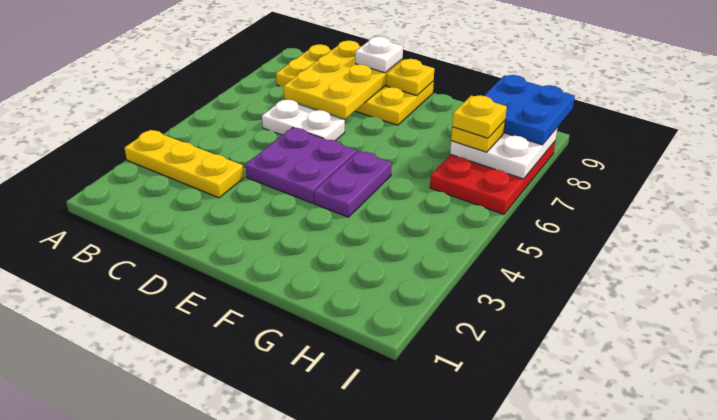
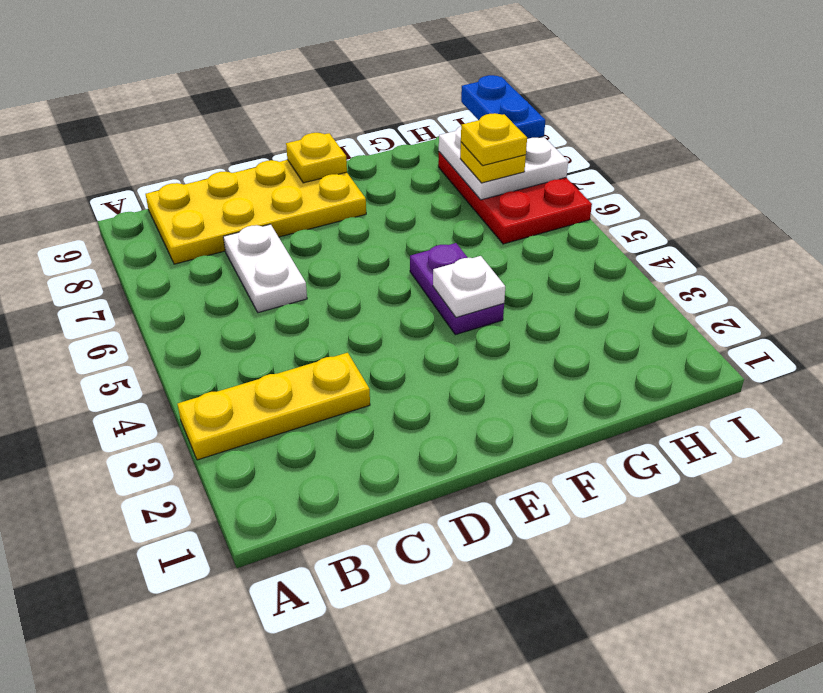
white 1x2 plate [262,100,345,141] -> white 1x2 plate turned to [223,224,307,313]
yellow 2x3 plate [283,41,403,119] -> none
purple 2x2 plate [245,128,357,203] -> none
white 1x1 plate [355,36,403,73] -> white 1x1 plate moved to [433,256,505,317]
blue 2x2 plate [484,75,575,145] -> blue 1x2 plate [461,75,545,139]

